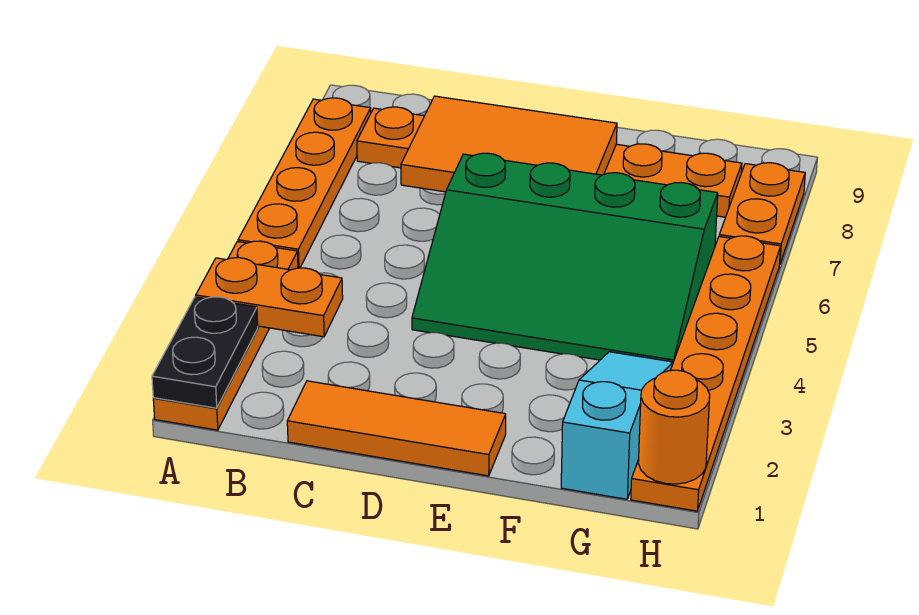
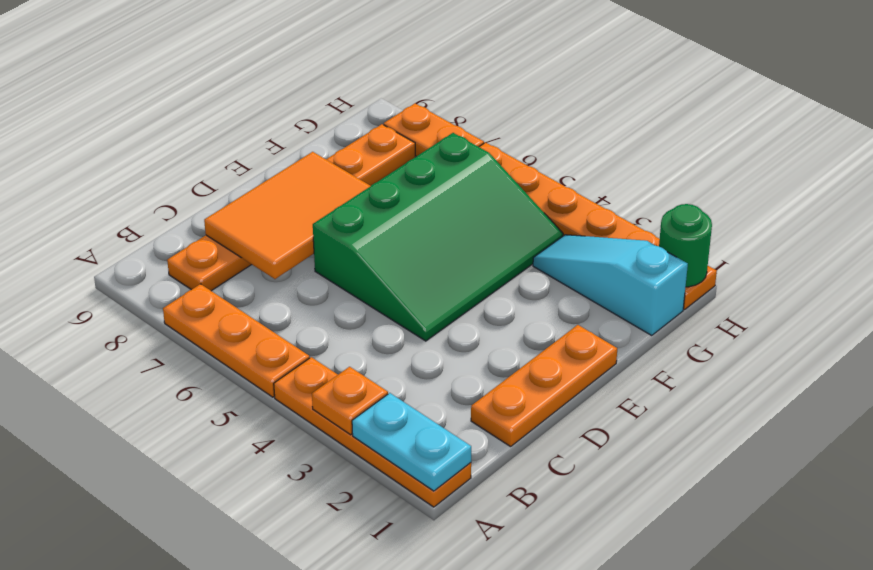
black 1x2 plate [152,297,258,408] -> cyan 1x2 plate [352,393,471,491]
orange 1x2 plate [196,258,343,337] -> orange 1x1 plate [312,367,388,435]
orange 1x4 plate [238,98,371,268] -> orange 1x3 plate [163,284,310,397]
orange 1x3 tile [287,381,506,476] -> orange 1x3 plate [471,325,617,447]
orange 1x1 round brick [638,370,710,484] -> green 1x1 round brick [659,204,712,287]

